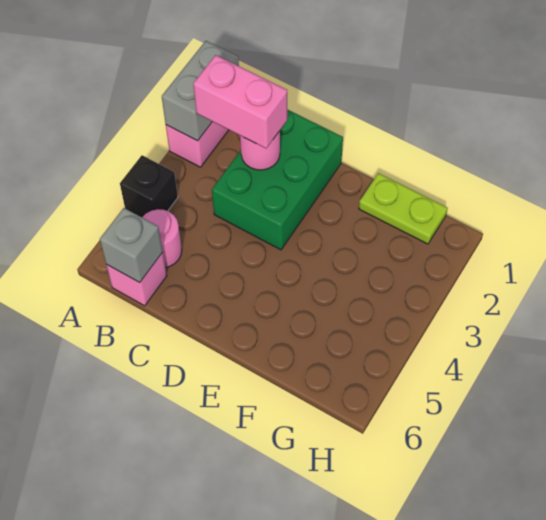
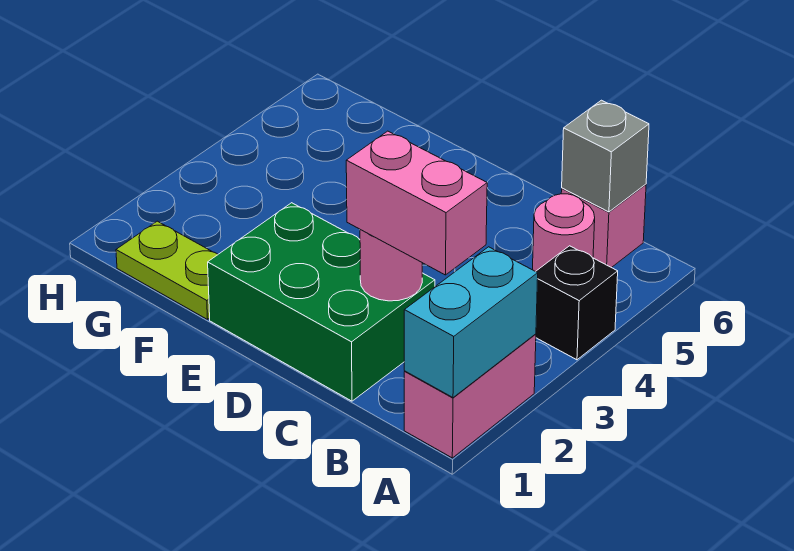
grey 1x2 brick [162,41,239,141] -> cyan 1x2 brick [404,247,538,398]
green 2x3 brick [212,109,343,250] -> green 2x3 brick turned to [208,203,435,401]

